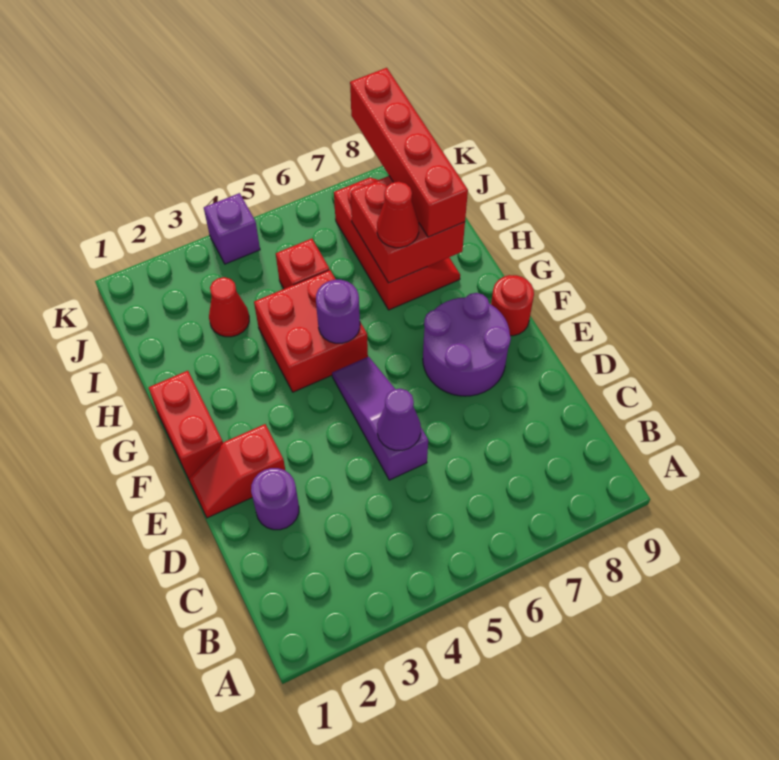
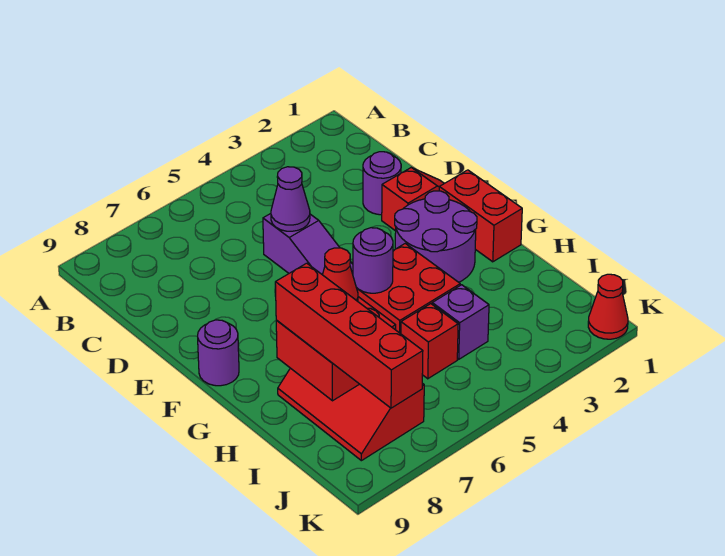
purple 2x2 round brick [423,293,511,396] -> purple 2x2 round brick moved to [395,191,477,282]
red 1x1 round brick [491,275,534,336] -> purple 1x1 round brick [198,320,239,386]
red 1x1 cone [209,277,249,337] -> red 1x1 cone moved to [588,274,628,339]
purple 1x1 brick [204,193,260,264] -> purple 1x1 brick moved to [432,285,489,359]

